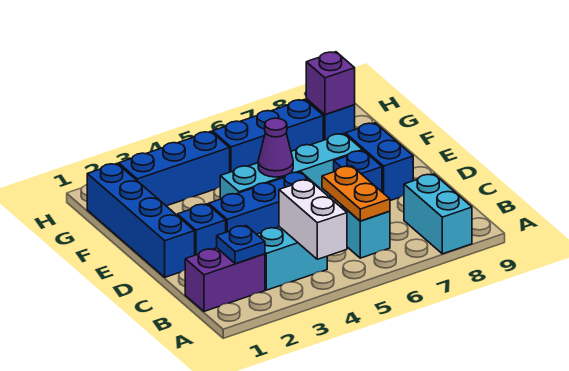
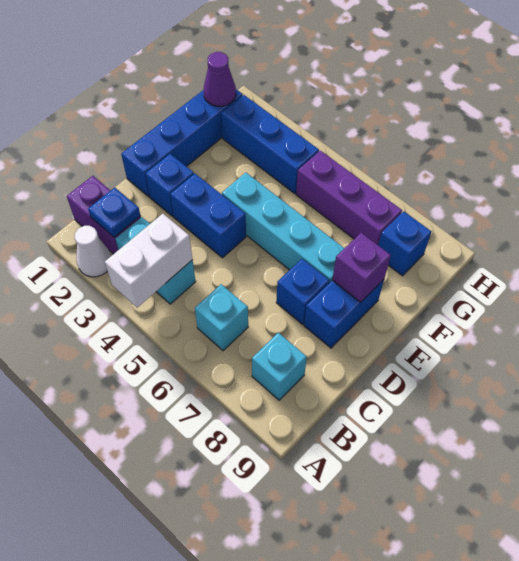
none -> white 1x1 cone [75,226,111,277]
cyan 1x2 brick [404,174,472,254] -> cyan 1x1 brick [252,333,307,400]
orange 1x2 plate [322,166,390,221] -> none
blue 1x3 brick [209,172,320,234] -> blue 1x2 brick [170,174,246,258]
purple 1x1 cone [258,118,293,177] -> purple 1x1 cone moved to [204,52,236,106]
blue 1x3 brick [212,99,323,172] -> purple 1x3 brick [296,151,402,245]
purple 1x1 brick [306,52,355,114] -> purple 1x1 brick moved to [332,233,391,302]

